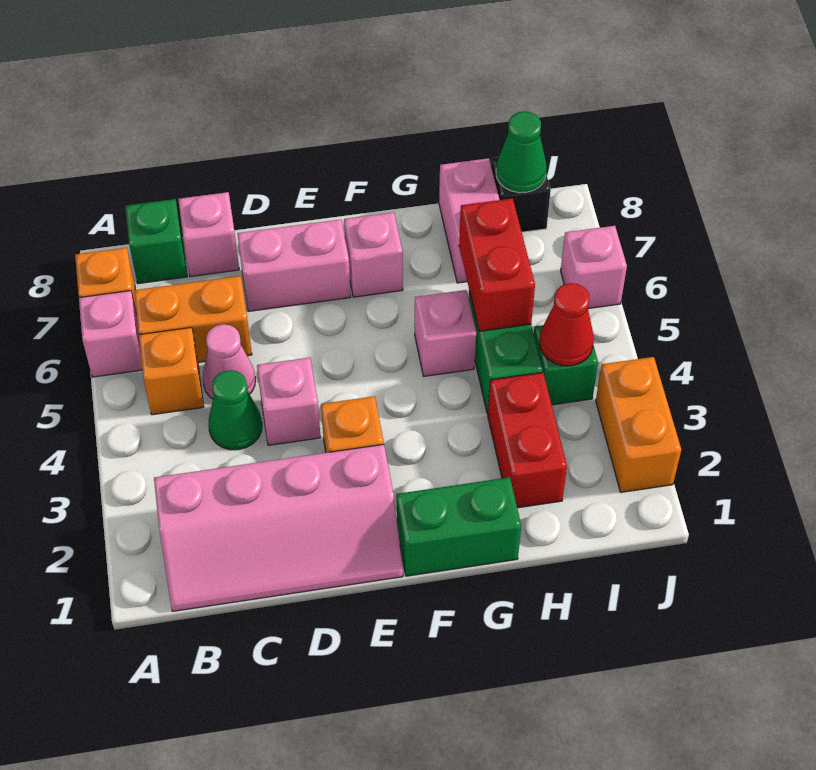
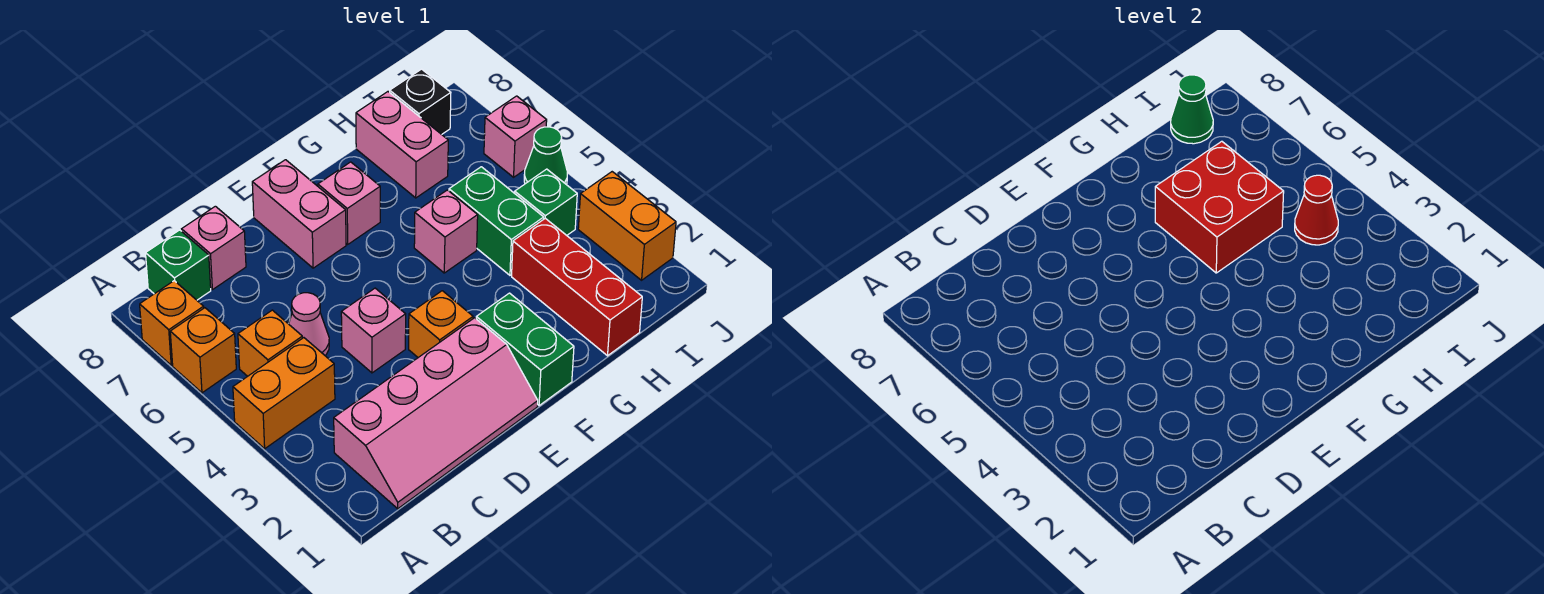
pink 1x1 brick [79,291,142,377] -> orange 1x1 brick [170,308,236,393]
orange 1x2 brick [134,276,252,362] -> orange 1x2 brick moved to [233,338,335,449]
green 1x1 cone [209,370,262,450] -> green 1x1 cone moved to [524,127,567,184]
pink 1x2 brick [237,219,351,311] -> pink 1x2 brick turned to [252,160,346,268]
green 1x2 brick [396,477,521,576] -> green 1x2 brick turned to [476,293,574,406]
red 1x2 brick [488,373,567,508] -> red 1x3 brick [512,218,642,356]
red 1x2 brick [459,198,535,331] -> red 2x2 brick [1155,141,1284,273]

